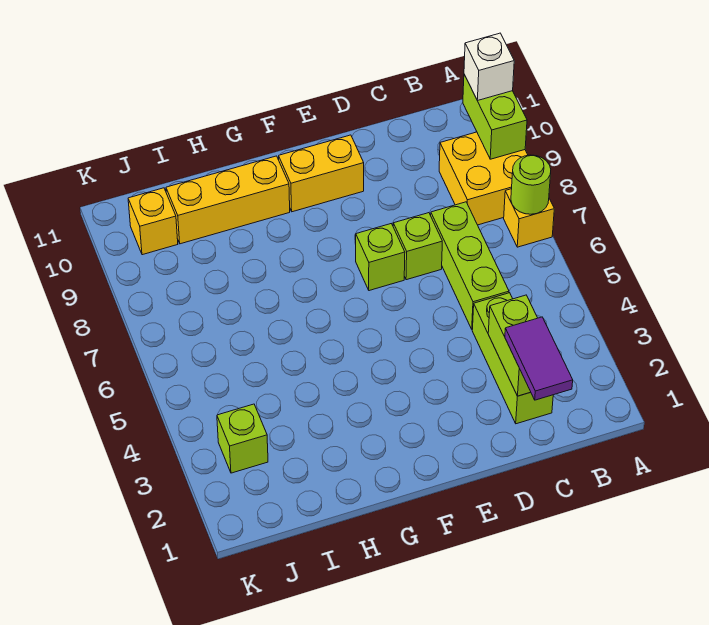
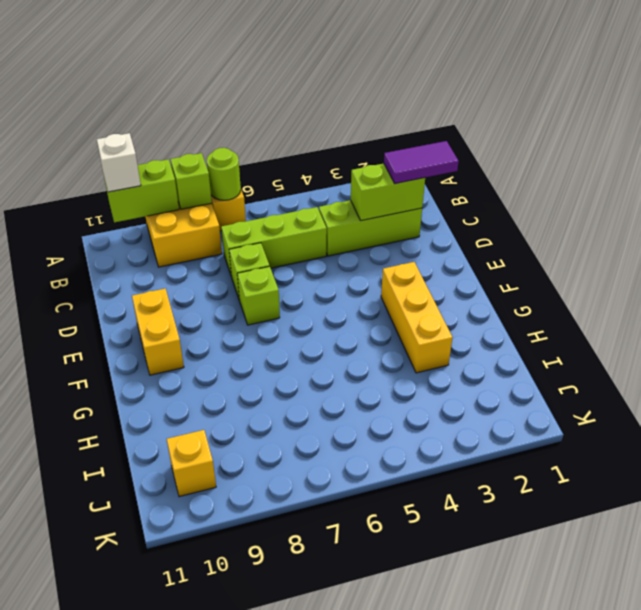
yellow 1x3 brick [166,156,290,244] -> yellow 1x3 brick moved to [381,262,453,373]
lime 1x1 brick [217,404,268,473] -> lime 1x1 brick moved to [170,153,212,209]

